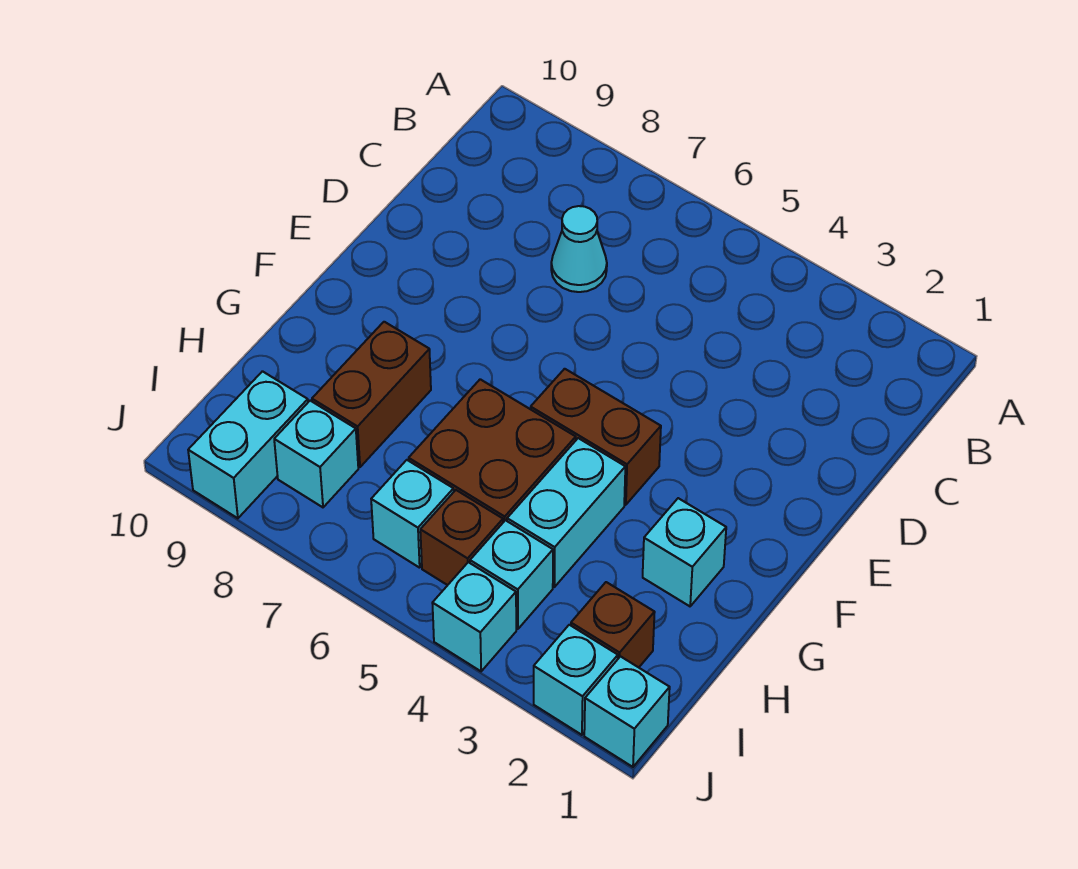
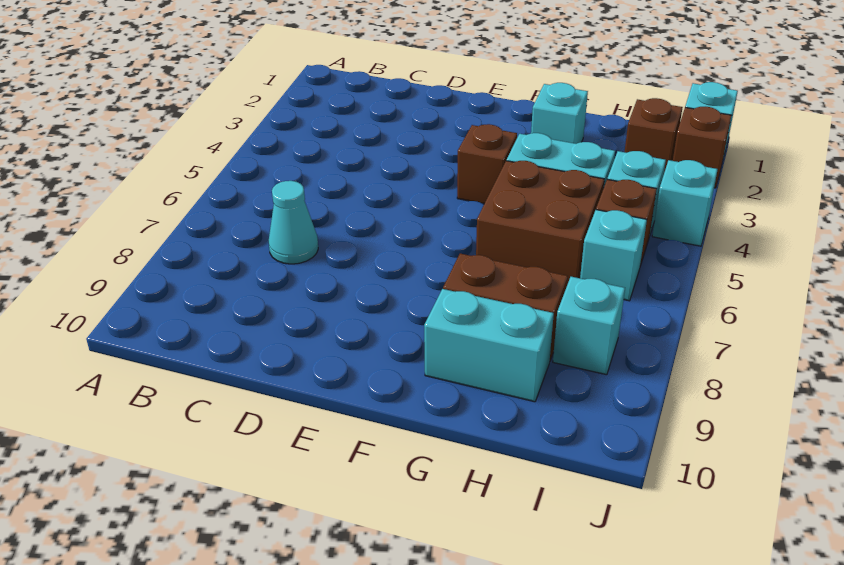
brown 1x2 brick [531,369,661,505] -> brown 1x1 brick [457,124,517,204]
cyan 1x2 brick [188,371,308,518] -> cyan 1x2 brick moved to [424,289,554,402]
cyan 1x1 brick [534,625,618,735] -> brown 1x1 brick [673,107,731,188]

